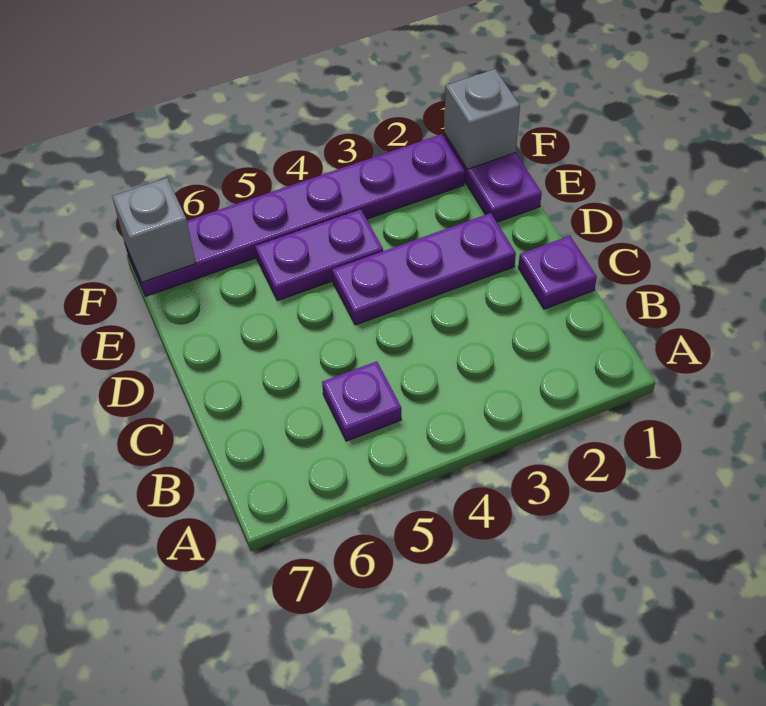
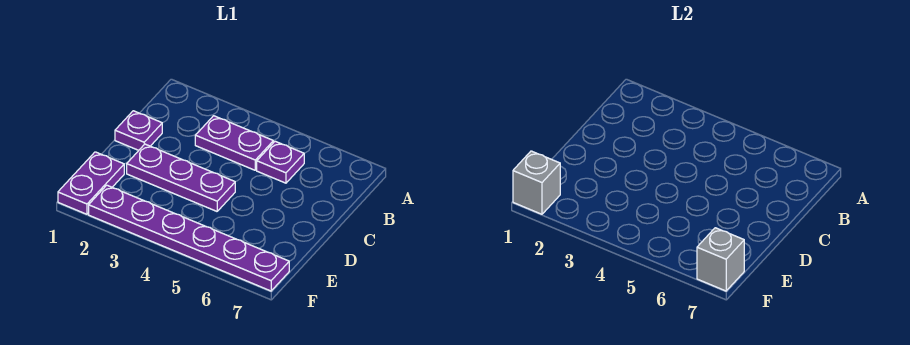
purple 1x2 plate [255,209,383,301] -> purple 1x2 plate moved to [195,116,273,170]

